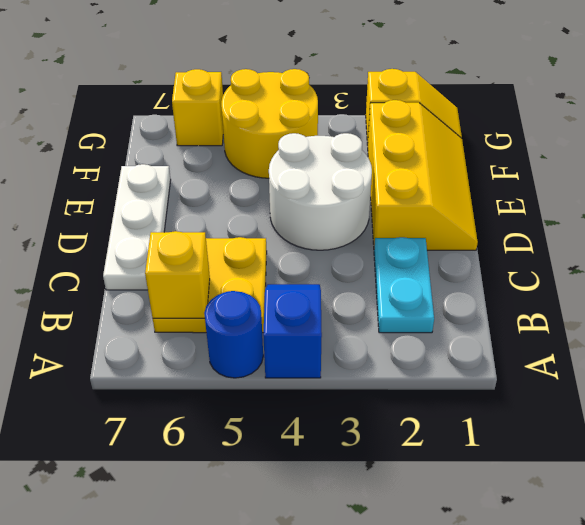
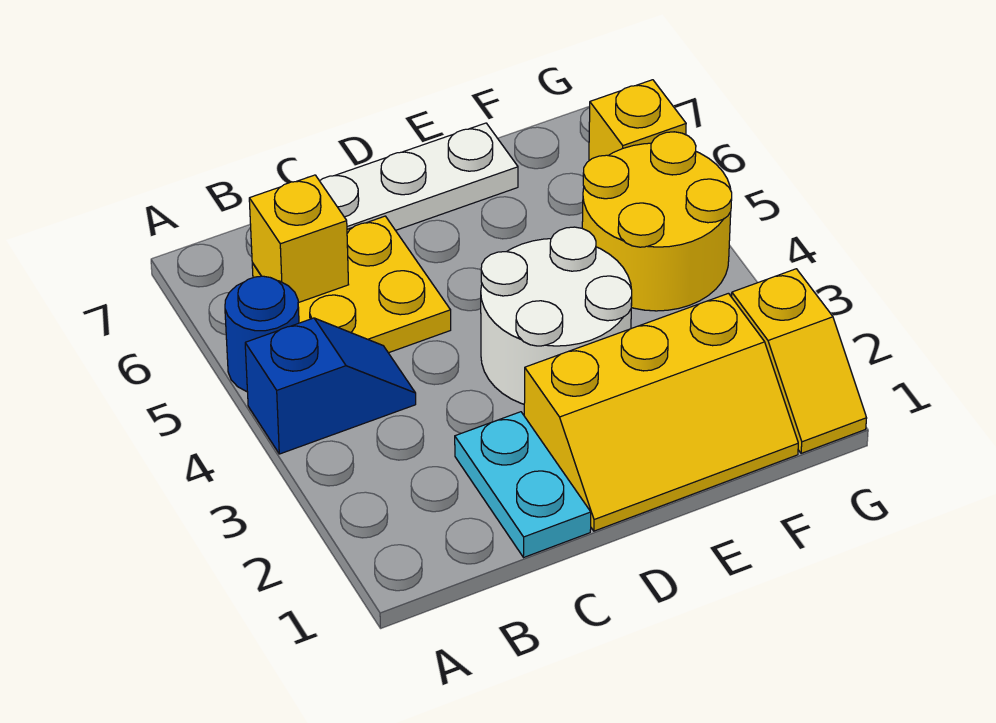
cyan 1x2 plate [374,237,434,333] -> cyan 1x2 plate turned to [455,412,591,558]

